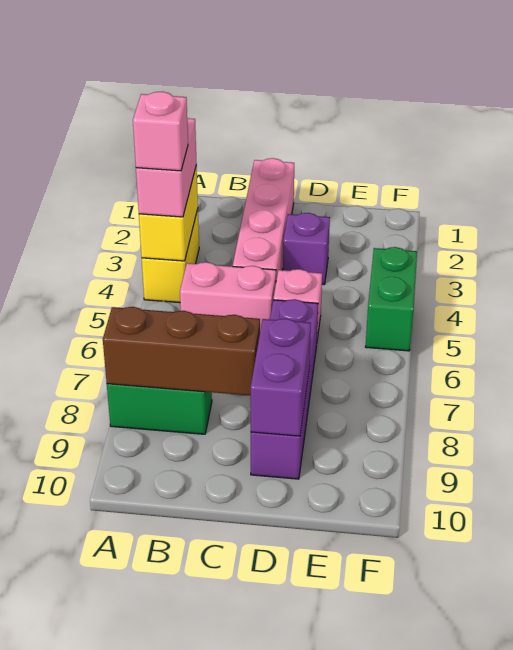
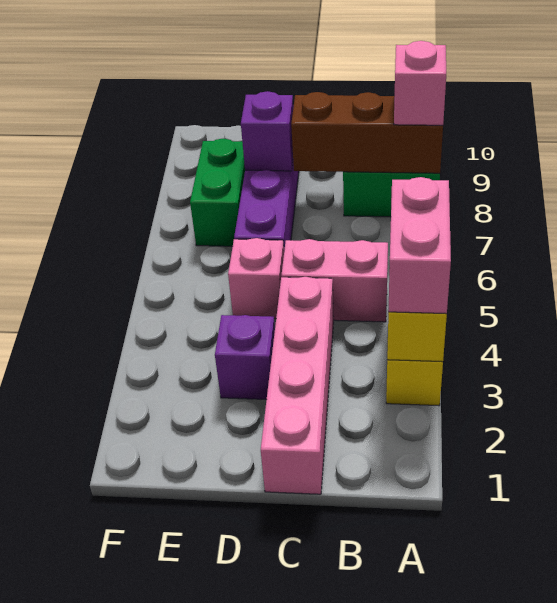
pink 1x1 brick [133,91,188,171] -> pink 1x1 brick moved to [394,41,446,125]
purple 1x2 brick [251,319,311,436] -> purple 1x1 brick [241,91,293,171]
green 1x2 brick [366,247,417,351] -> green 1x2 brick moved to [190,138,245,246]

